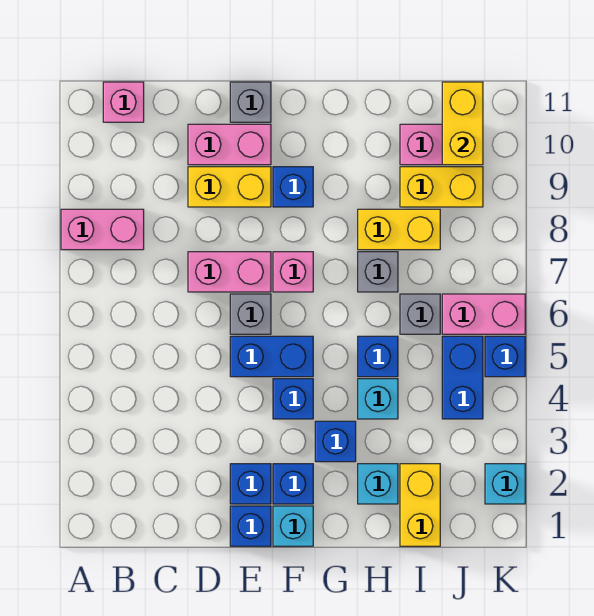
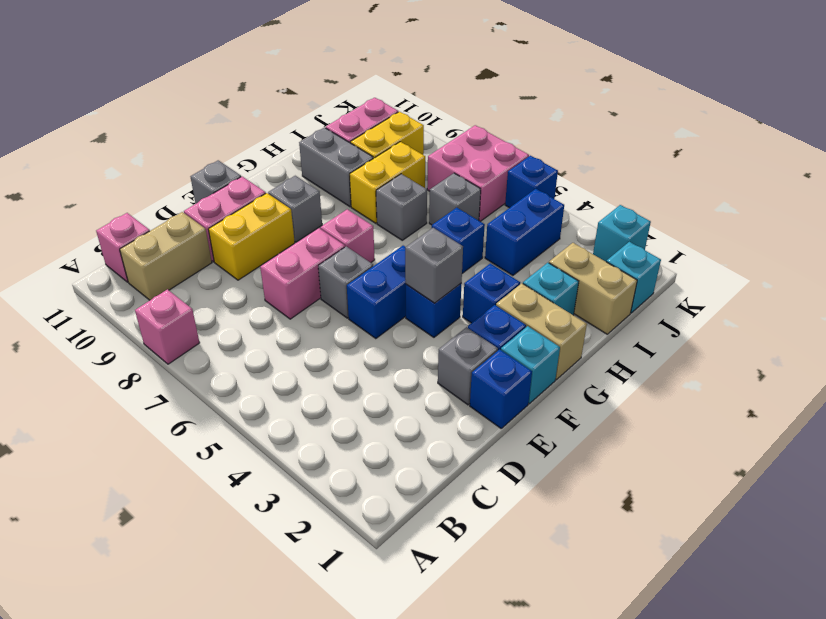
pink 1x2 brick [61,209,144,250] -> pink 1x1 brick [135,289,200,364]
none -> tan 1x2 brick [120,212,212,300]
blue 1x1 brick [230,464,271,504] -> grey 1x1 brick [438,327,498,405]
none -> grey 1x1 brick [405,228,463,303]
blue 1x1 brick [273,167,313,207] -> grey 1x1 brick [268,176,322,242]
none -> tan 1x2 brick [496,283,587,380]
cyan 1x1 brick [358,379,398,419] -> cyan 1x1 brick moved to [606,242,661,313]
none -> grey 1x2 brick [299,127,373,207]
yellow 1x2 brick [400,464,440,546] -> tan 1x2 brick [549,243,637,334]
blue 1x2 brick [442,336,483,419] -> blue 1x2 brick turned to [485,189,564,275]
pink 1x2 brick [442,294,525,334] -> pink 2x2 brick [427,125,529,222]
yellow 1x2 brick [442,82,483,165] -> none

